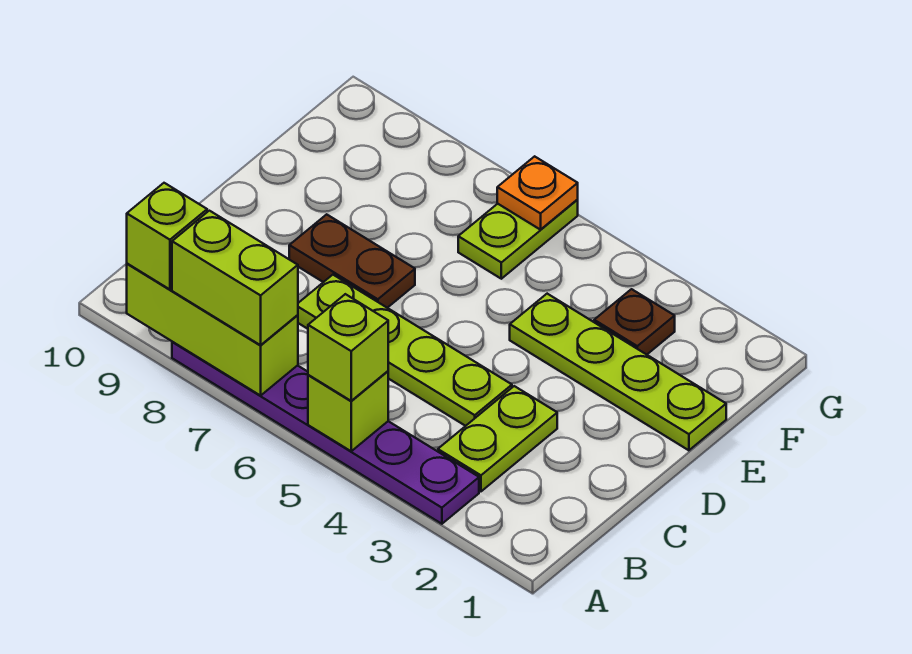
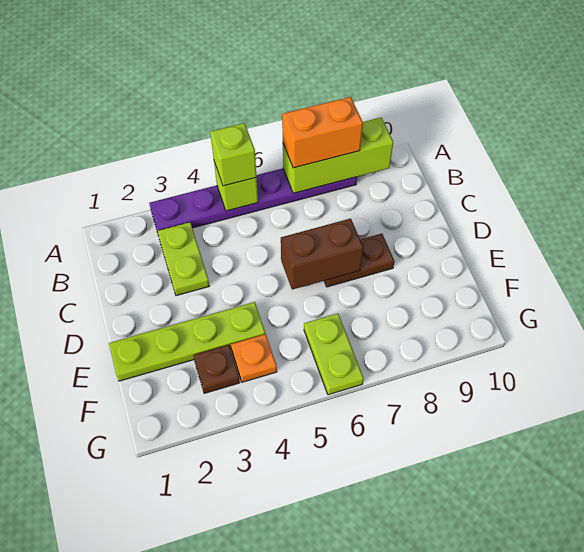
lime 1x2 brick [172,211,298,345] -> orange 1x2 brick [282,97,363,168]
lime 1x1 brick [127,183,207,289] -> none
lime 1x4 plate [298,275,512,426] -> none
none -> brown 1x2 brick [281,219,363,290]
orange 1x1 plate [497,156,578,230] -> orange 1x1 plate moved to [231,334,277,382]

